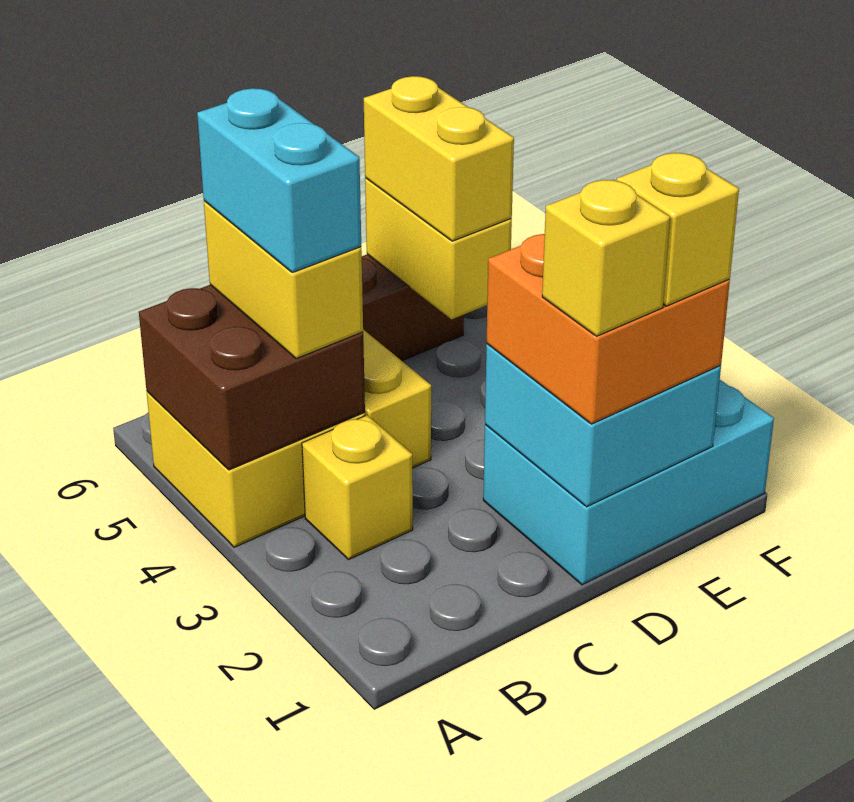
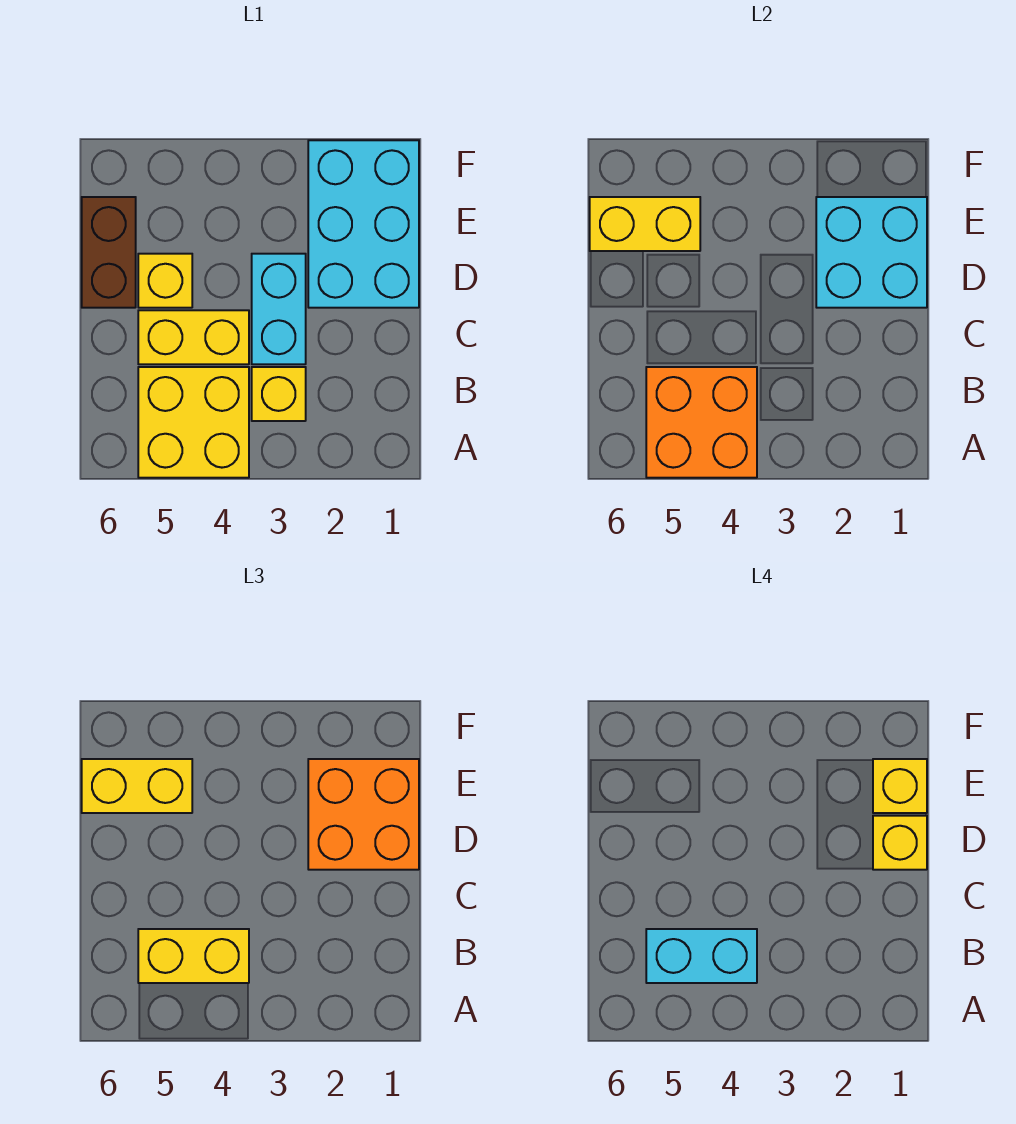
brown 2x2 brick [139,285,365,470] -> orange 2x2 brick [646,367,757,478]
none -> cyan 1x2 brick [252,254,306,364]
none -> yellow 1x1 brick [138,254,192,308]

